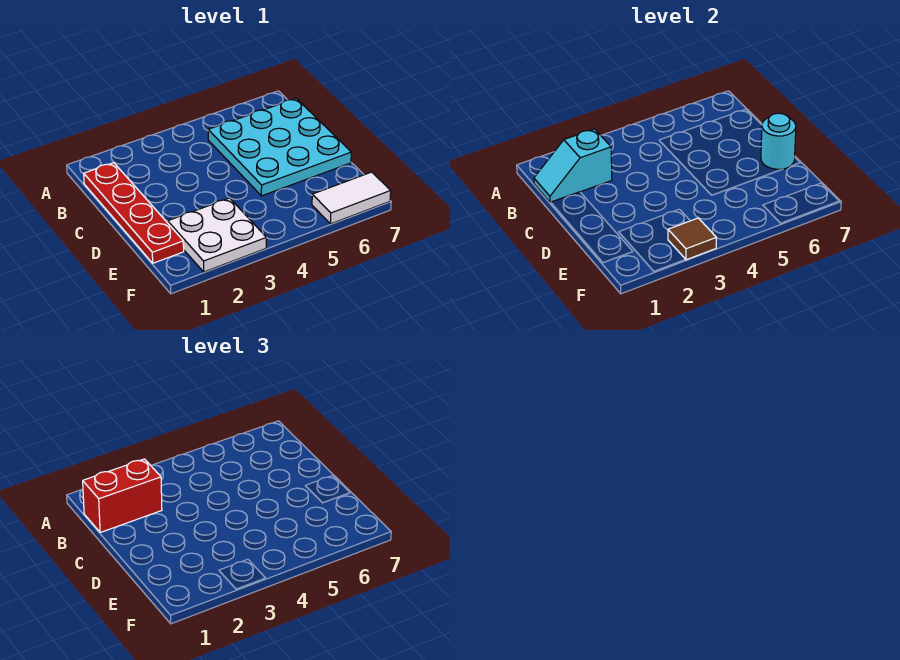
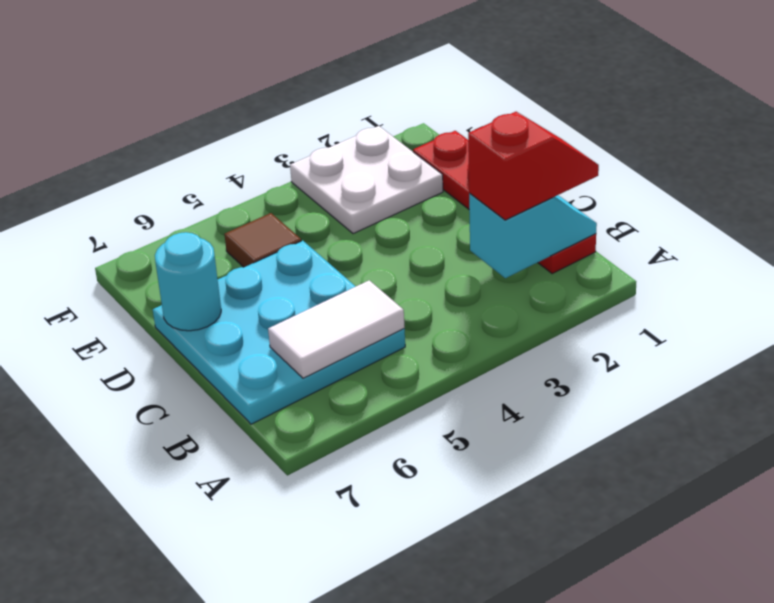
red 1x2 brick [83,459,162,533] -> red 1x2 slope [468,112,599,220]
brown 1x1 tile [668,218,716,260] -> brown 1x1 tile moved to [224,213,301,267]
white 1x2 tile [312,172,391,224] -> white 1x2 tile moved to [268,280,404,378]

